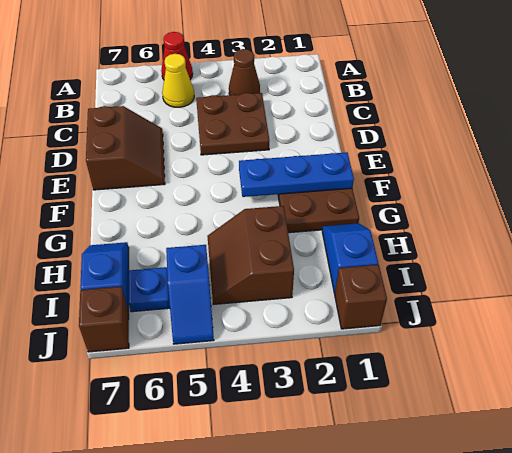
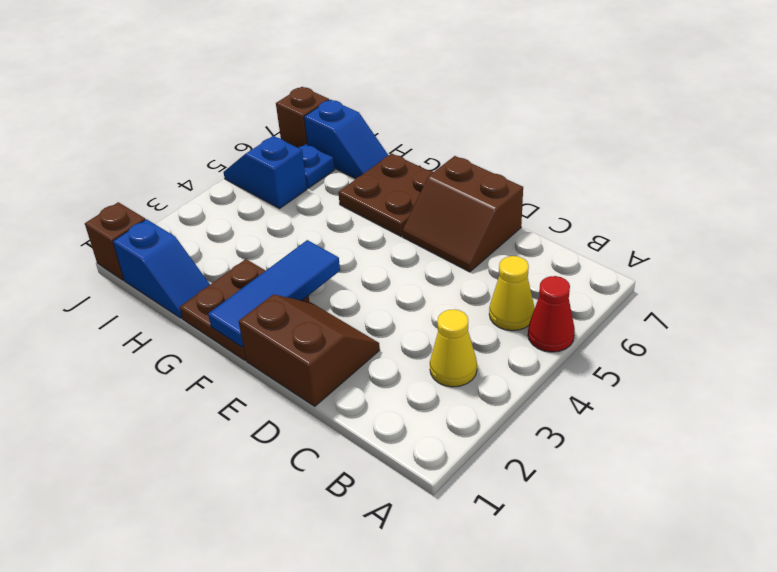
brown 1x1 cone [229,49,260,95] -> yellow 1x1 cone [430,310,477,387]
brown 2x2 plate [196,93,270,155] -> brown 2x2 plate moved to [338,153,433,236]
blue 1x3 plate [239,152,354,197] -> blue 1x3 tile [208,240,340,347]
brown 2x2 slope [207,206,294,305] -> brown 2x2 slope moved to [239,294,380,406]

